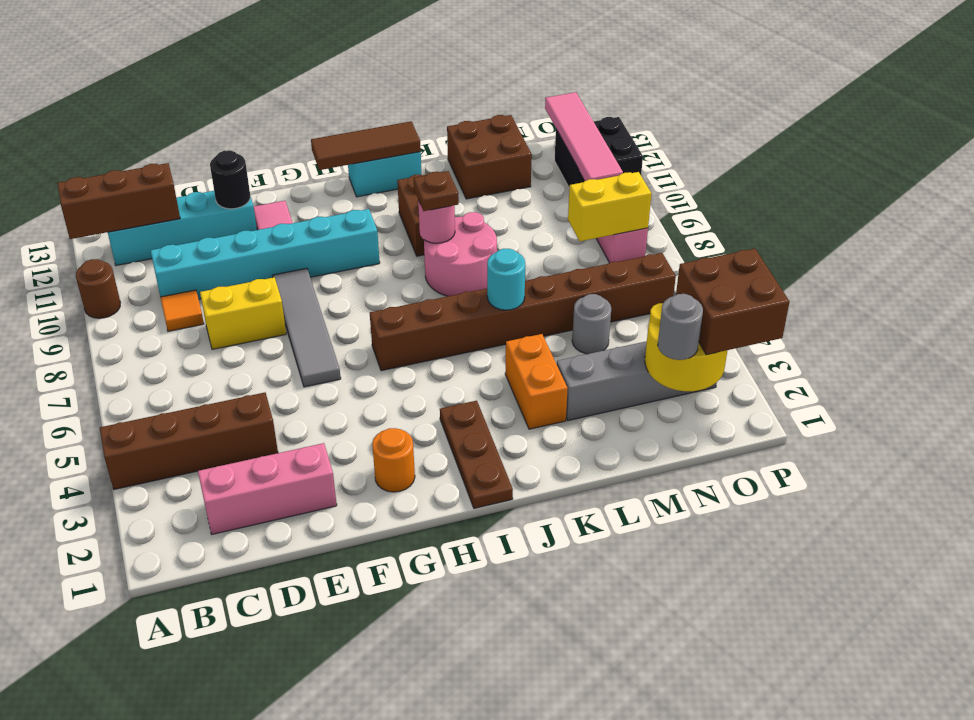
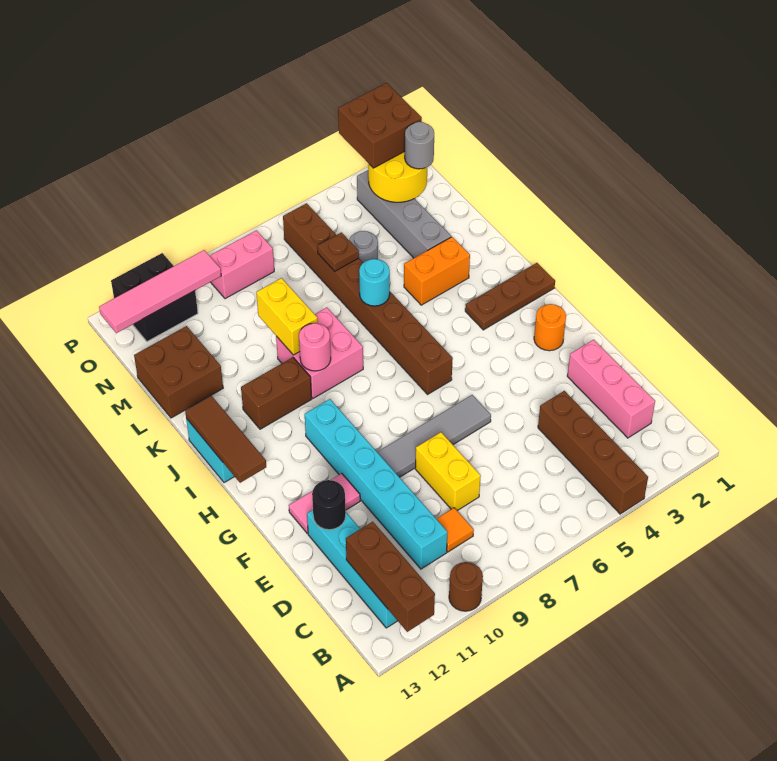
pink 2x2 round brick [424,212,497,296] -> pink 2x2 brick [276,308,363,398]
brown 1x1 plate [414,171,459,211] -> brown 1x1 plate moved to [318,232,359,271]
yellow 1x2 brick [568,172,652,241] -> yellow 1x2 brick moved to [256,278,318,355]

